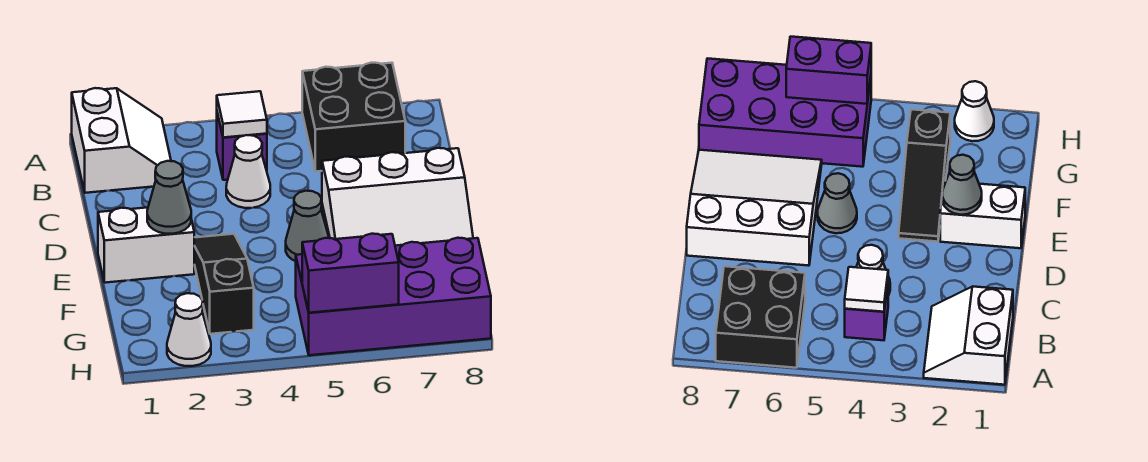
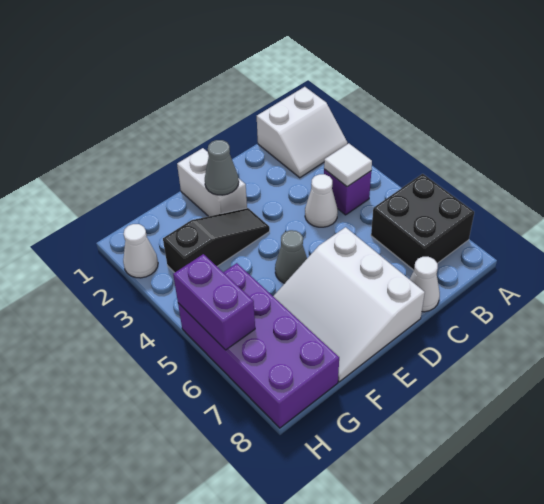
none -> white 1x1 cone [410,257,440,312]

